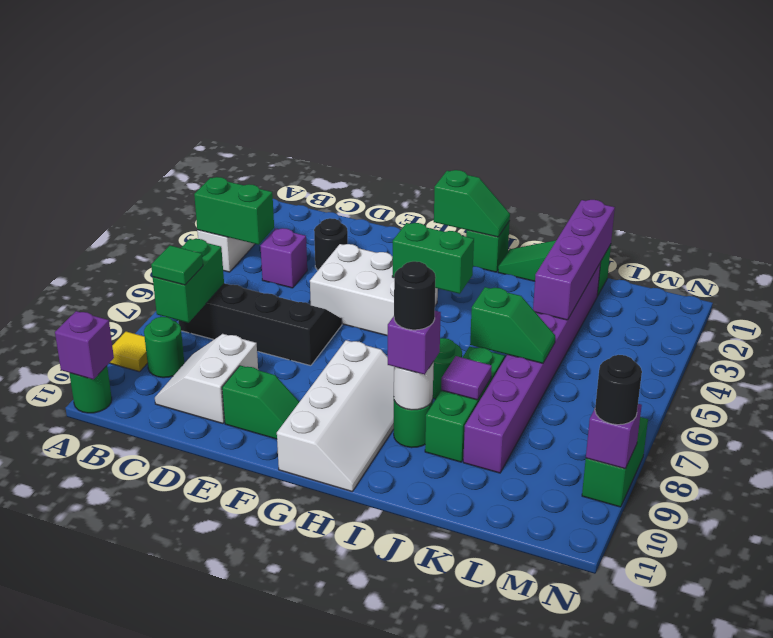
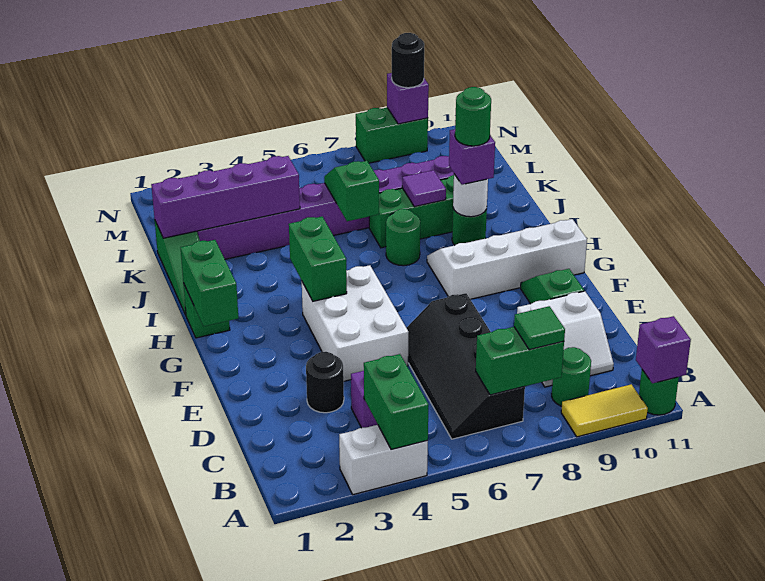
yellow 1x1 tile [110,332,147,372] -> yellow 1x2 tile [561,384,648,437]
green 1x2 slope [434,170,510,237] -> green 1x2 brick [181,240,238,326]
black 1x1 round brick [394,261,436,330] -> green 1x1 round brick [455,87,491,146]

